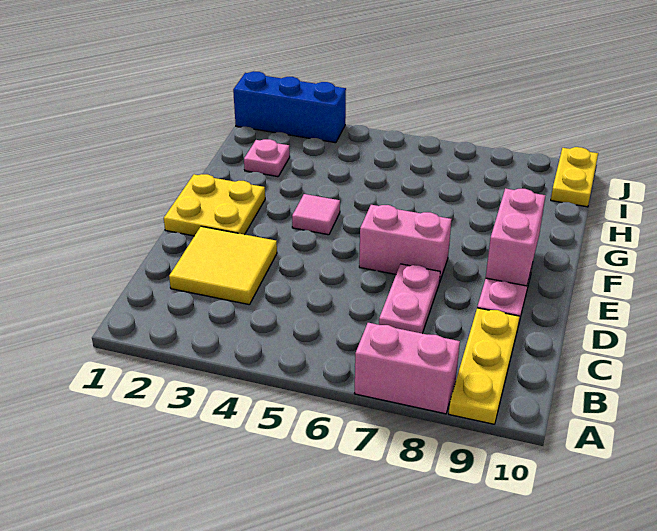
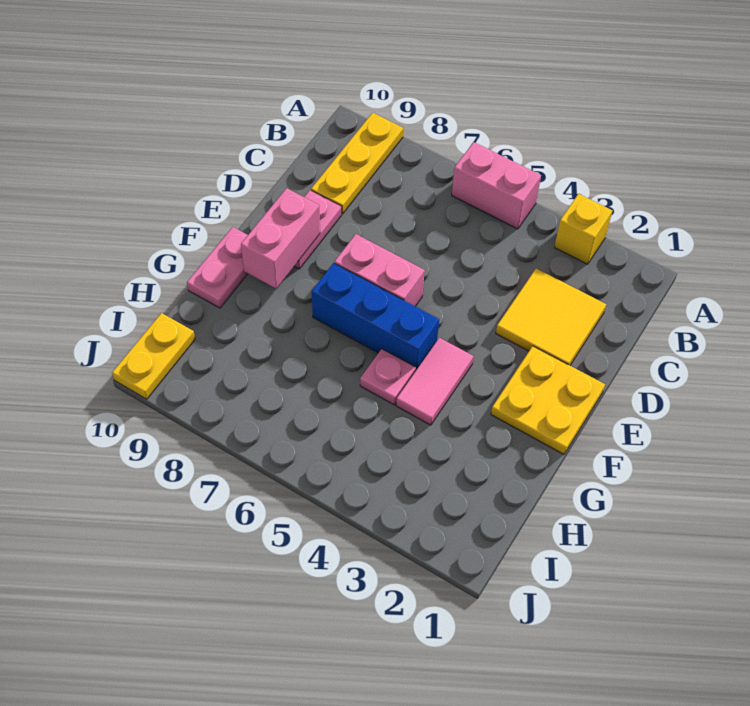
none -> yellow 1x1 brick [554,194,612,264]
pink 1x2 brick [354,323,460,414] -> pink 1x2 brick moved to [452,142,541,229]
pink 1x2 plate [379,264,440,333] -> pink 1x2 plate moved to [187,227,248,308]
pink 1x1 tile [292,194,340,235] -> pink 1x2 tile [396,338,474,425]
pink 1x1 plate [244,139,290,177] -> pink 1x1 plate moved to [360,349,416,405]
blue 1x3 brick [233,71,346,143] -> blue 1x3 brick moved to [312,263,439,370]

